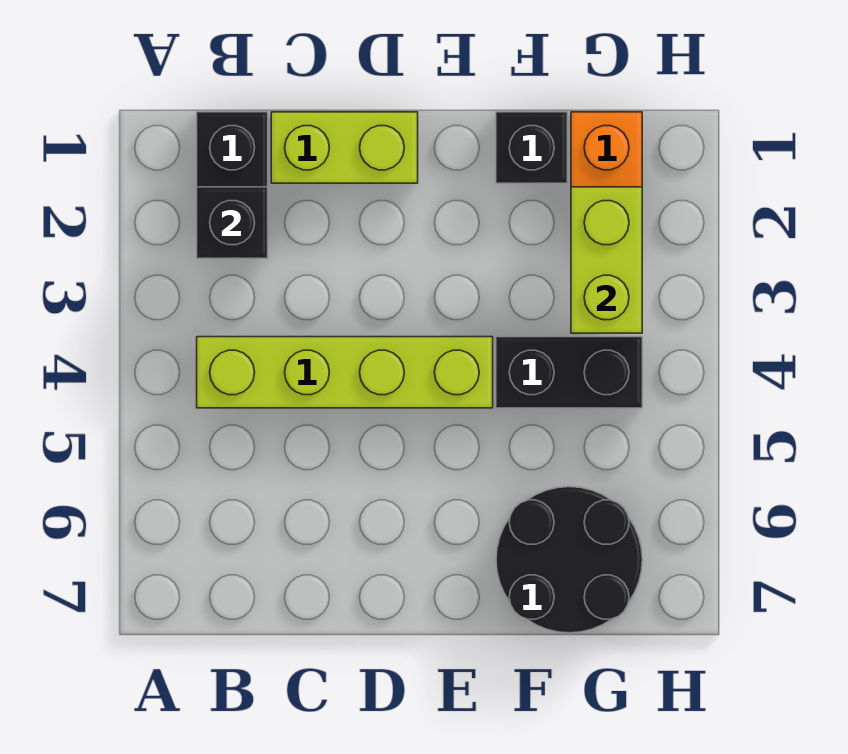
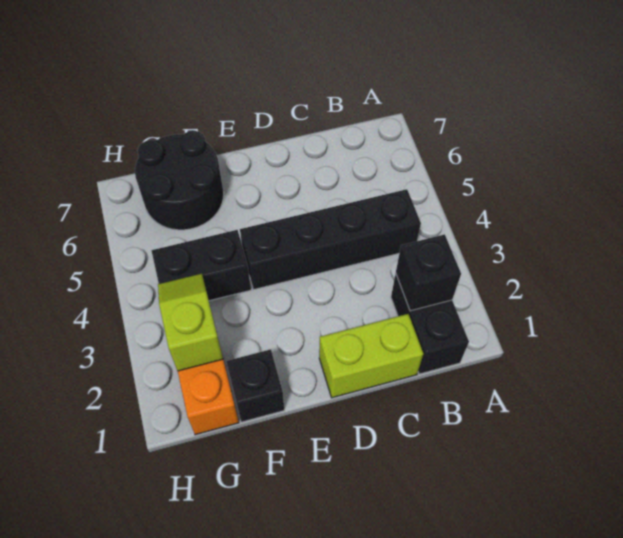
lime 1x4 brick [197,337,493,408] -> black 1x4 brick [240,189,421,290]
lime 1x2 brick [571,187,642,333] -> lime 1x2 slope [158,274,223,371]

